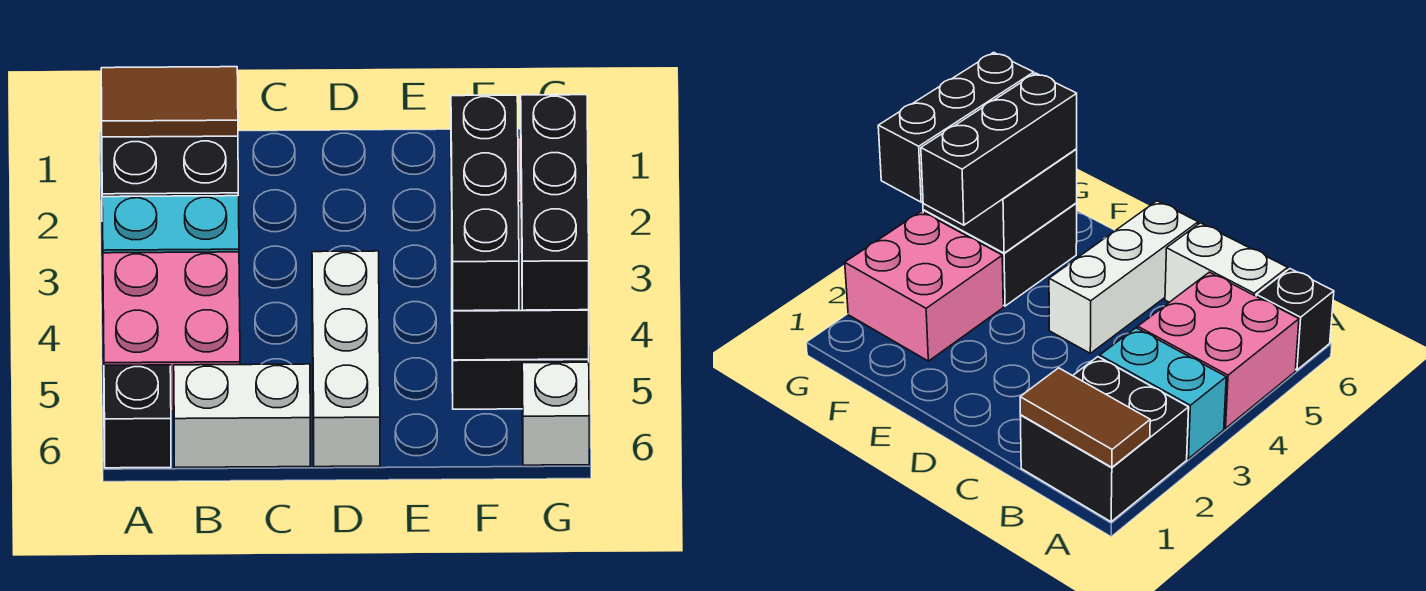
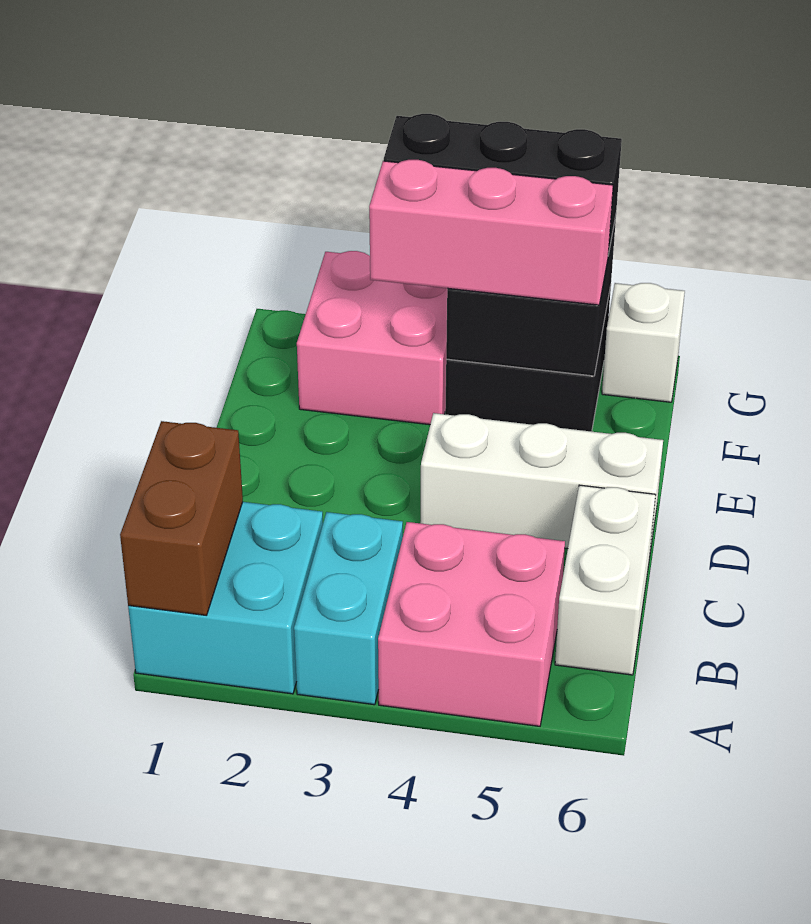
black 2x2 brick [101,104,238,197] -> cyan 2x2 brick [128,502,323,694]
brown 1x2 tile [101,67,238,137] -> brown 1x2 brick [120,421,243,615]
black 1x1 brick [104,365,171,468] -> none
black 1x3 brick [451,95,519,311] -> pink 1x3 brick [369,160,613,305]

